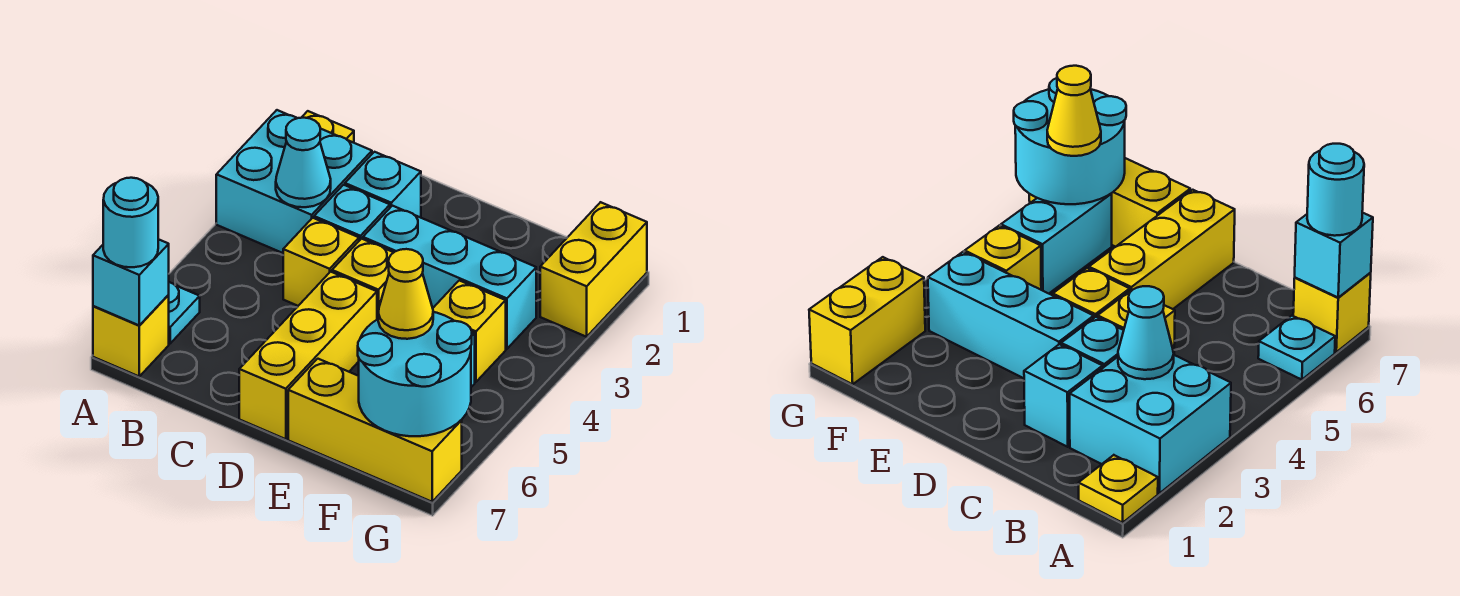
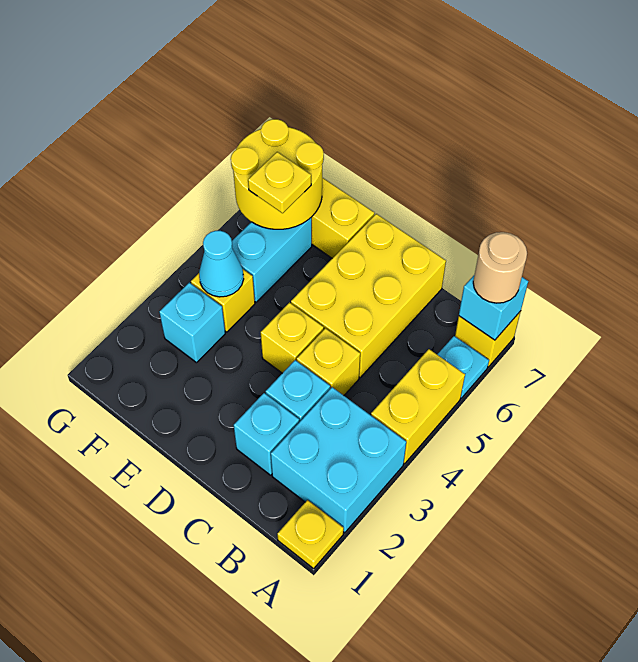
cyan 1x1 round brick [103,178,158,267] -> tan 1x1 round brick [473,232,527,303]
cyan 1x1 cone [276,118,331,207] -> cyan 1x1 cone moved to [199,231,244,297]
cyan 1x3 brick [363,206,536,349] -> cyan 1x1 brick [159,283,225,363]
yellow 1x3 brick [239,272,377,439] -> yellow 2x3 brick [291,214,446,377]
cyan 2x2 round brick [358,312,472,436] -> yellow 2x2 round brick [231,119,324,229]
yellow 1x1 cone [378,249,433,339] -> yellow 1x1 plate [248,152,311,213]
yellow 1x2 brick [540,202,647,337] -> yellow 1x2 brick moved to [371,349,465,464]

